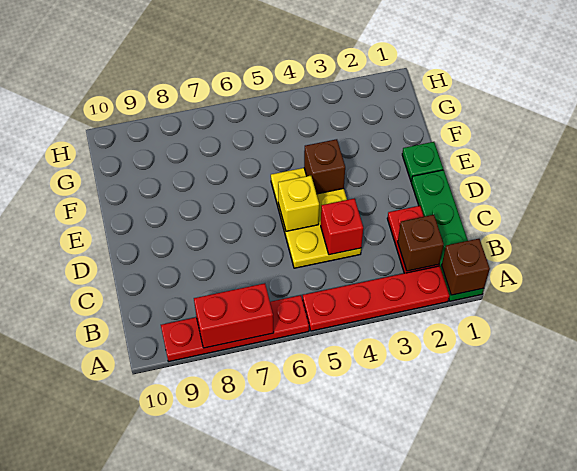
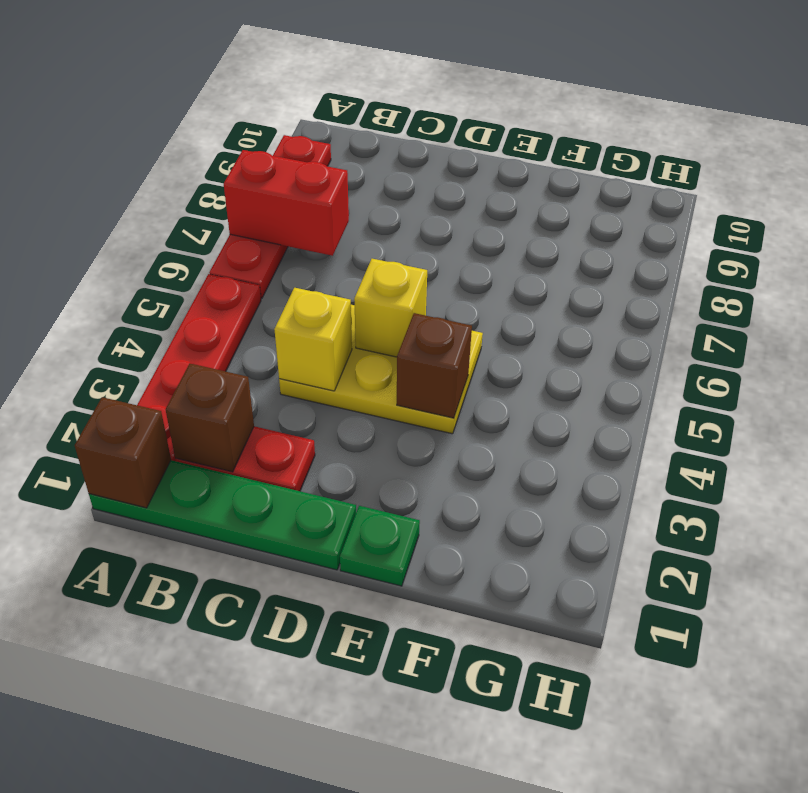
red 1x2 brick [194,283,274,348] -> red 1x2 brick turned to [224,150,349,256]
red 1x1 brick [321,199,363,255] -> yellow 1x1 brick [274,288,352,391]

